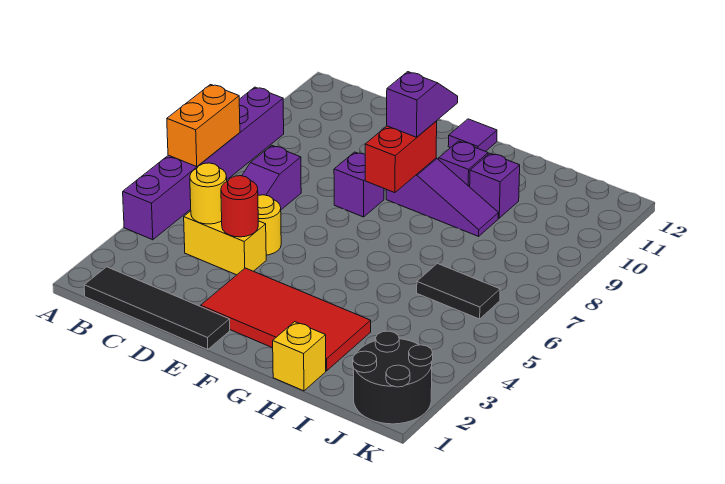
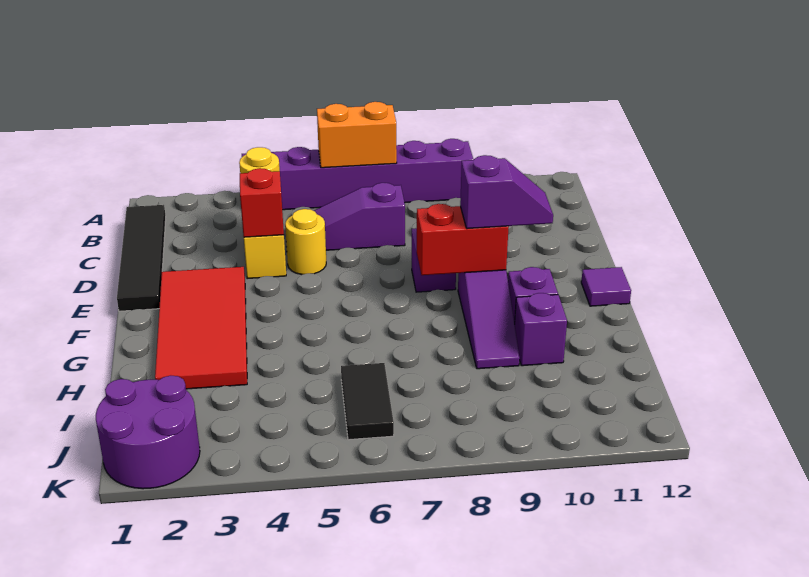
red 1x1 round brick [221,176,258,237] -> red 1x1 brick [240,168,284,237]
yellow 1x1 brick [273,322,326,391] -> none
black 2x2 round brick [353,331,433,424] -> purple 2x2 round brick [96,376,200,489]

